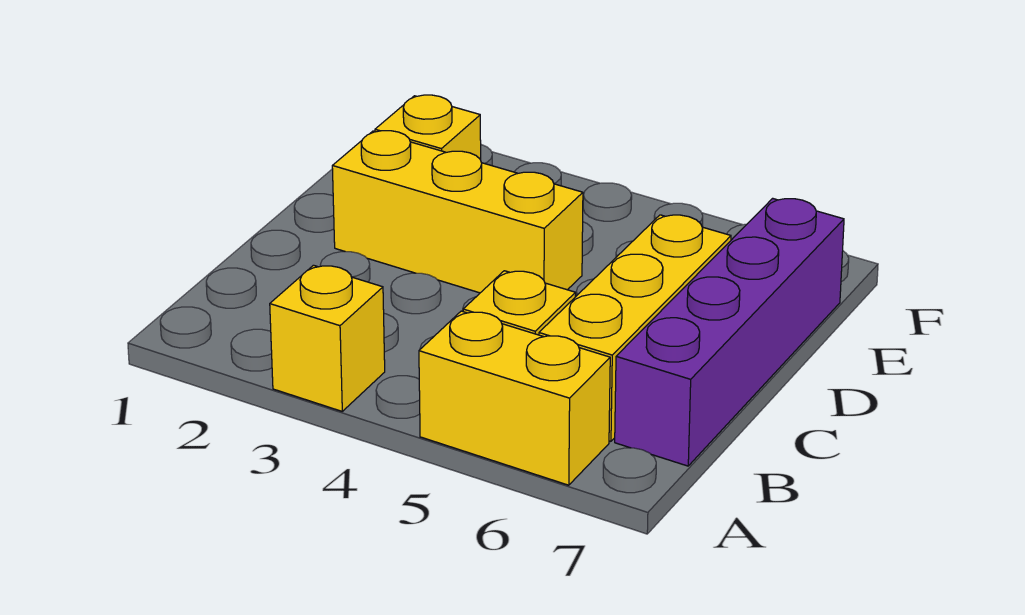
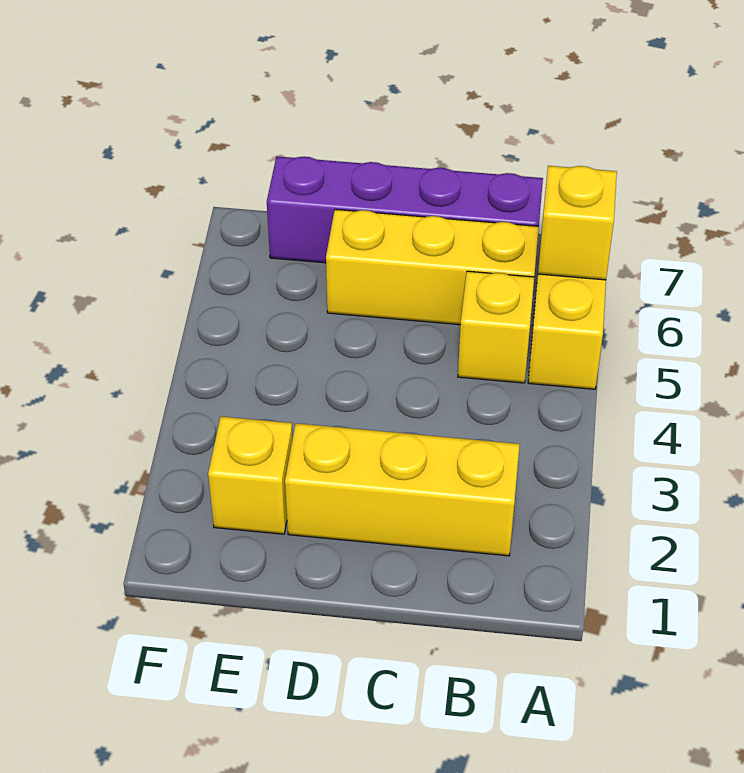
yellow 1x1 brick [270,265,385,411] -> yellow 1x1 brick moved to [538,166,617,280]
yellow 1x3 brick [332,131,583,293] -> yellow 1x3 brick turned to [285,423,520,556]

